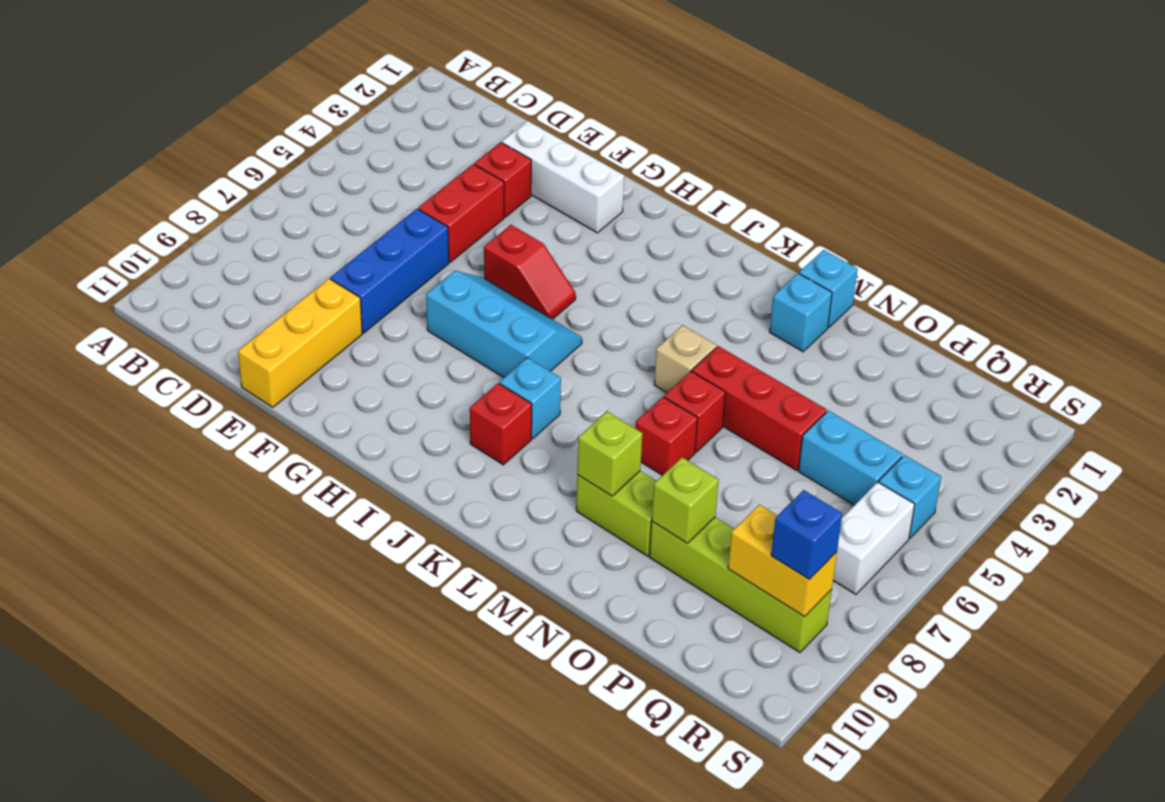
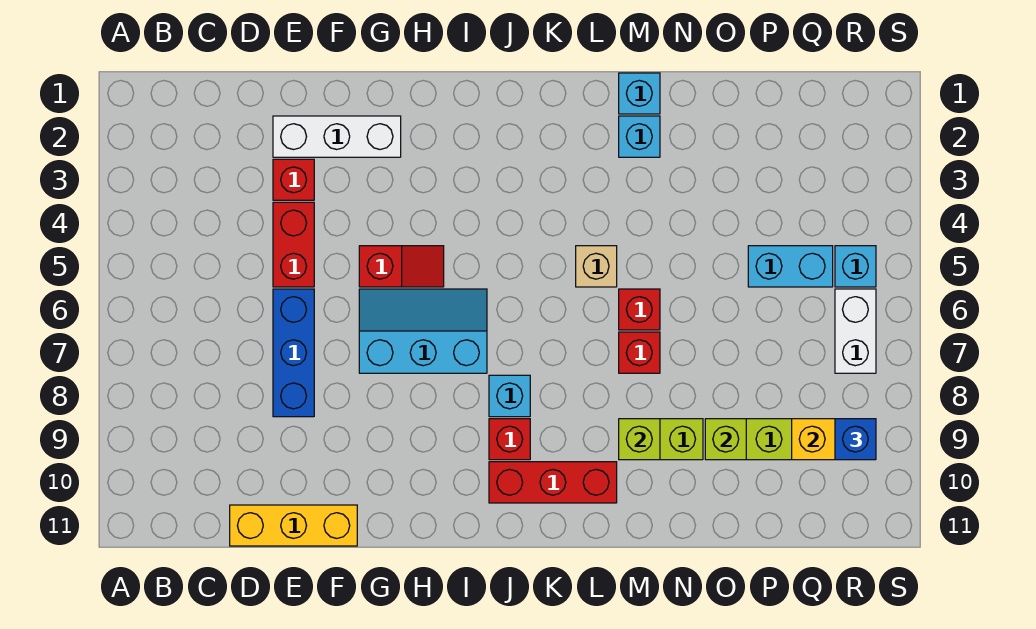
yellow 1x3 brick [238,279,362,407] -> yellow 1x3 brick turned to [230,505,357,546]
red 1x3 brick [692,346,827,470] -> red 1x3 brick moved to [489,462,617,503]

